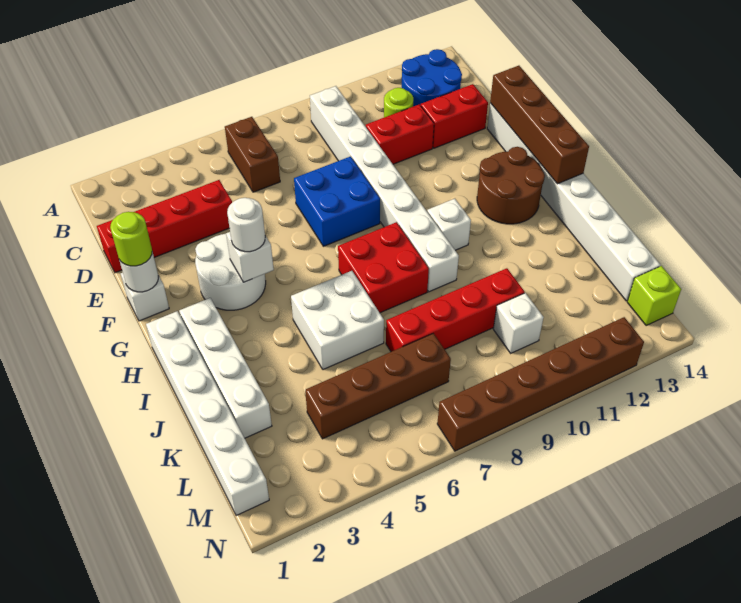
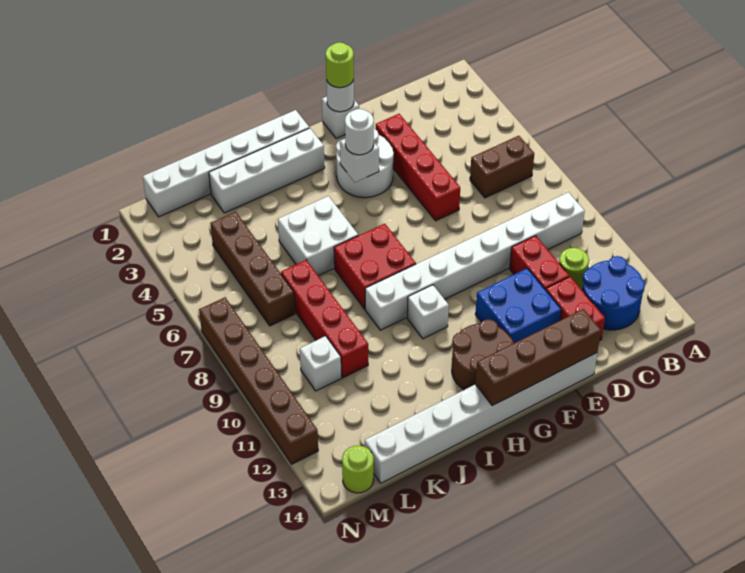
red 1x4 brick [97,180,232,273] -> red 1x4 brick moved to [376,114,460,221]
blue 2x2 brick [294,157,380,246] -> blue 2x2 brick moved to [475,268,561,343]
lime 1x1 brick [627,266,681,326] -> lime 1x1 round brick [342,446,374,493]

